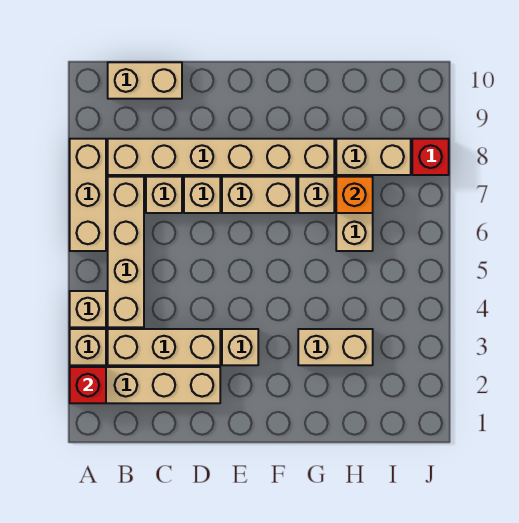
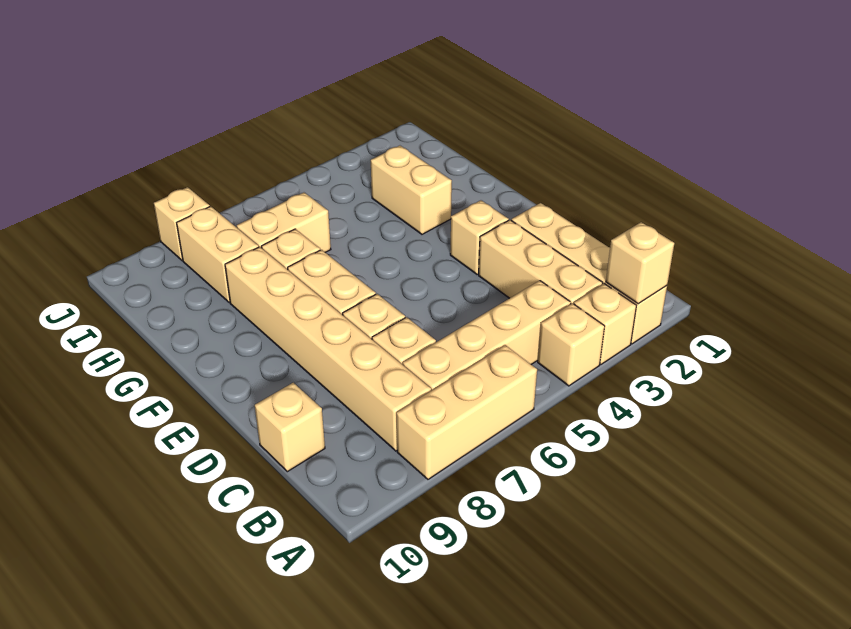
red 1x1 brick [70,367,106,403] -> tan 1x1 brick [606,222,674,304]
tan 1x2 brick [108,62,182,99] -> tan 1x1 brick [255,383,325,472]
orange 1x1 brick [336,177,373,213] -> none
red 1x1 brick [412,139,449,175] -> tan 1x1 brick [154,187,210,260]

